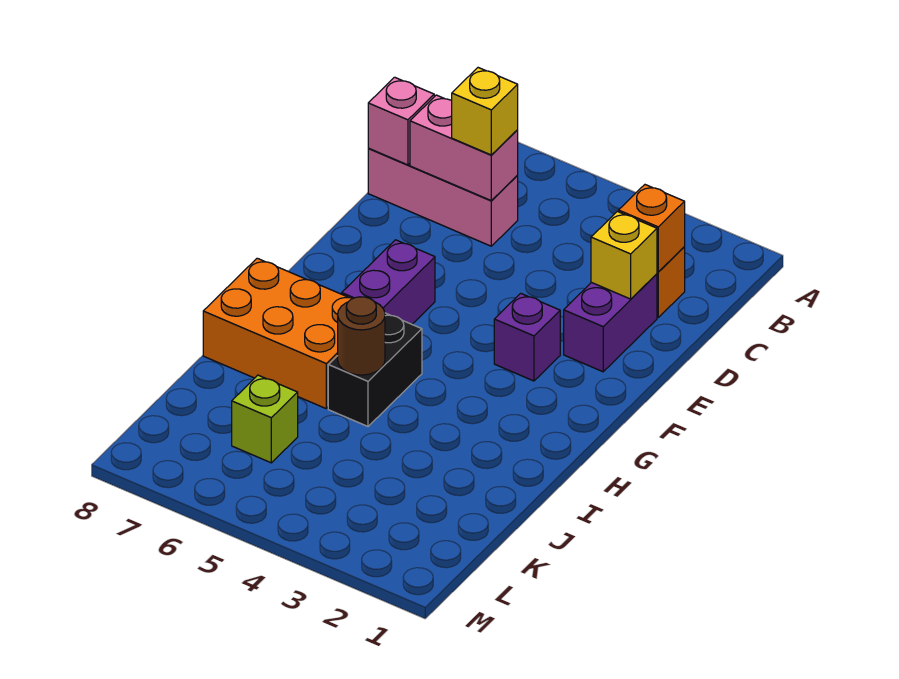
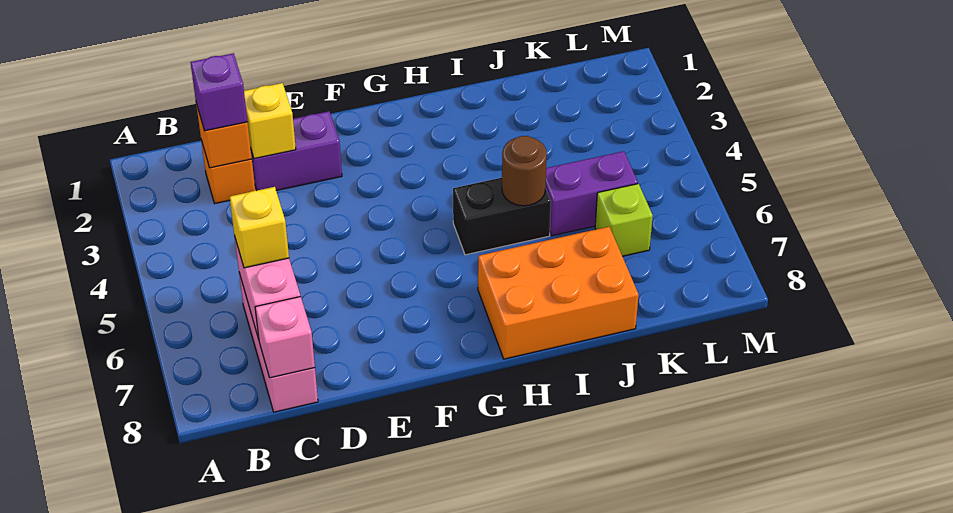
purple 1x1 brick [494,293,560,381] -> purple 1x1 brick moved to [190,53,247,131]
purple 1x2 brick [342,240,435,324] -> purple 1x2 brick moved to [546,151,638,236]
orange 2x3 brick [203,258,353,408] -> orange 2x3 brick turned to [478,227,639,359]

